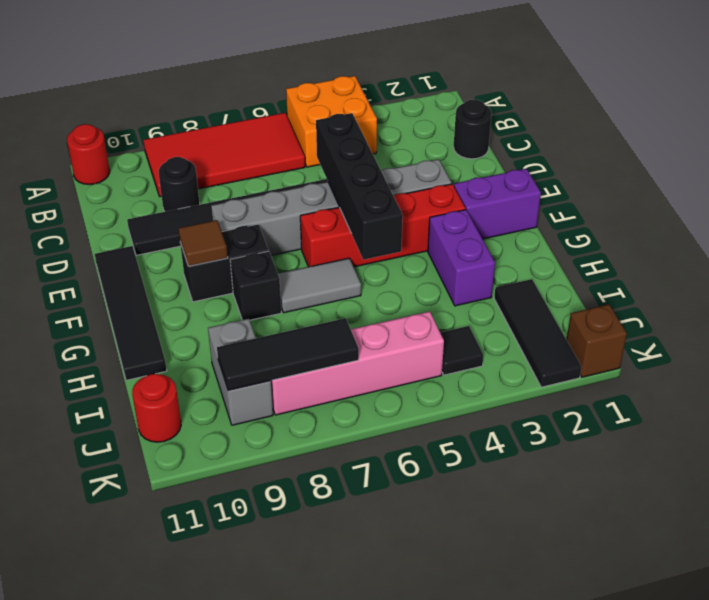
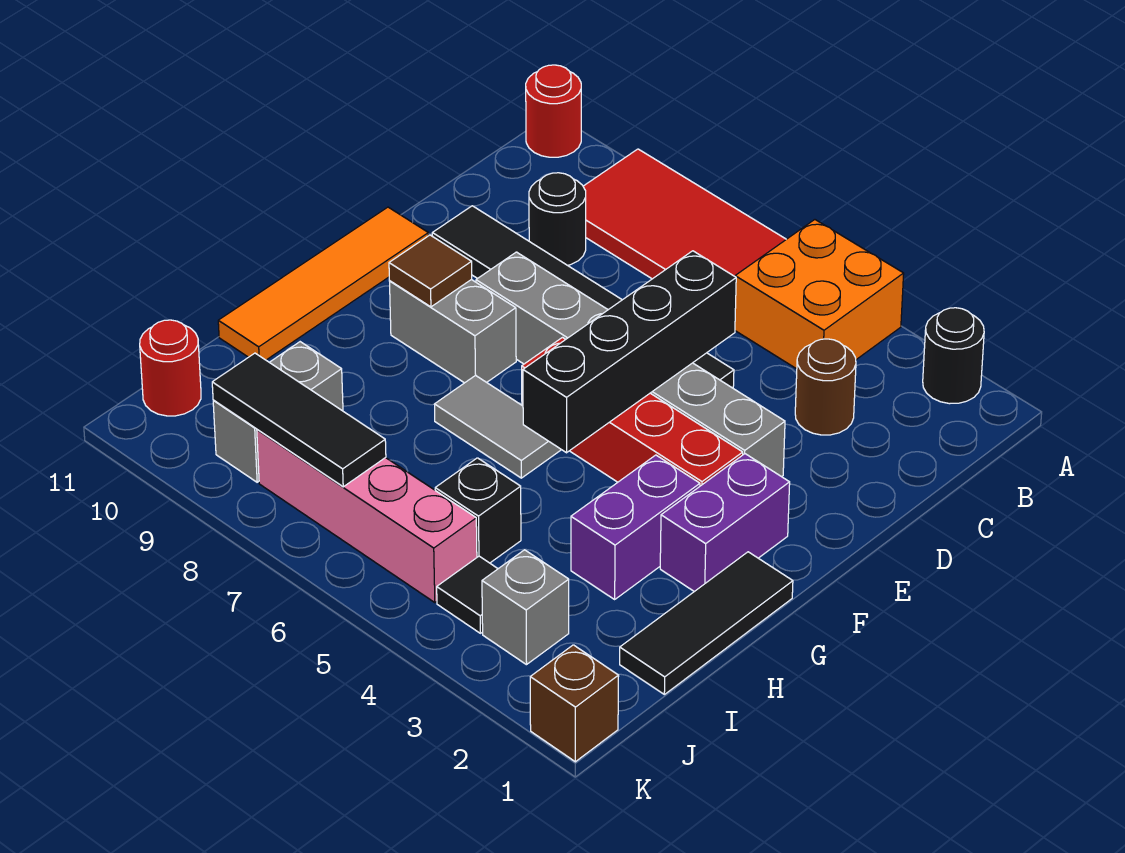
black 1x1 round brick [453,100,492,159] -> black 1x1 round brick moved to [923,308,984,404]
none -> brown 1x1 round brick [795,339,856,435]
black 1x4 tile [95,246,167,380] -> orange 1x4 tile [218,207,428,360]
purple 1x2 brick [454,169,541,239] -> purple 1x2 brick turned to [660,454,790,592]
black 1x2 brick [180,224,269,302] -> grey 1x2 brick [390,280,516,383]
black 1x1 brick [230,251,281,320] -> black 1x1 brick moved to [435,458,521,563]
black 1x3 tile [494,279,582,387] -> black 1x3 tile moved to [620,552,793,694]
none -> grey 1x1 brick [482,550,569,665]

